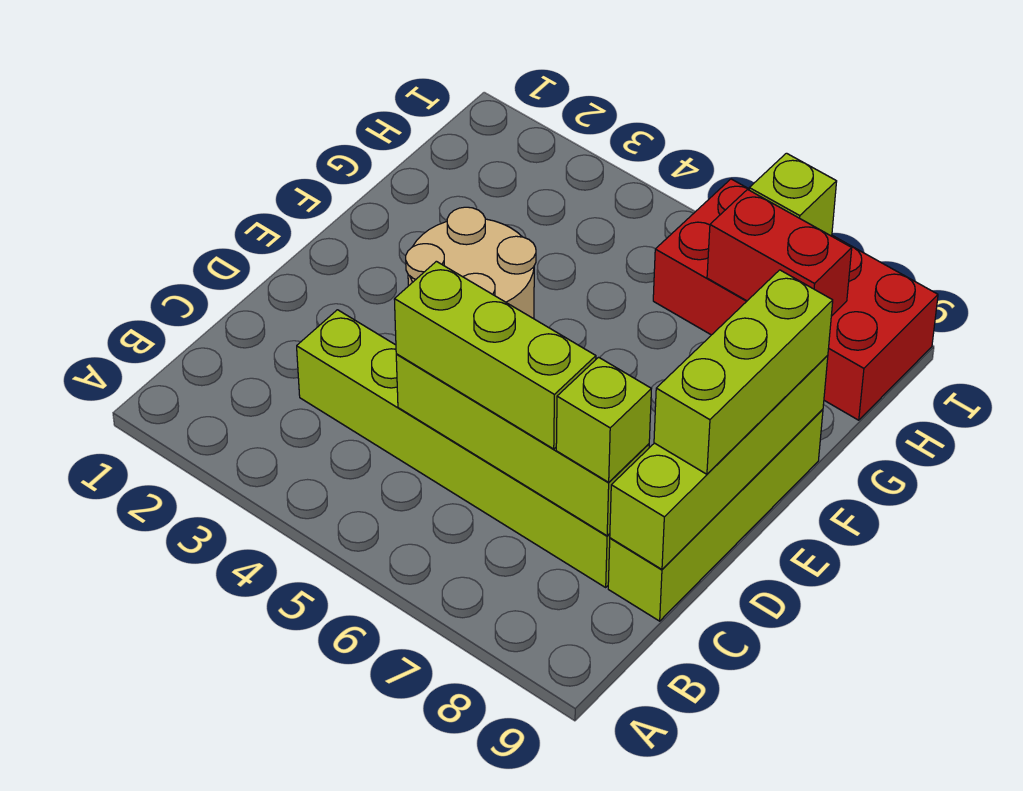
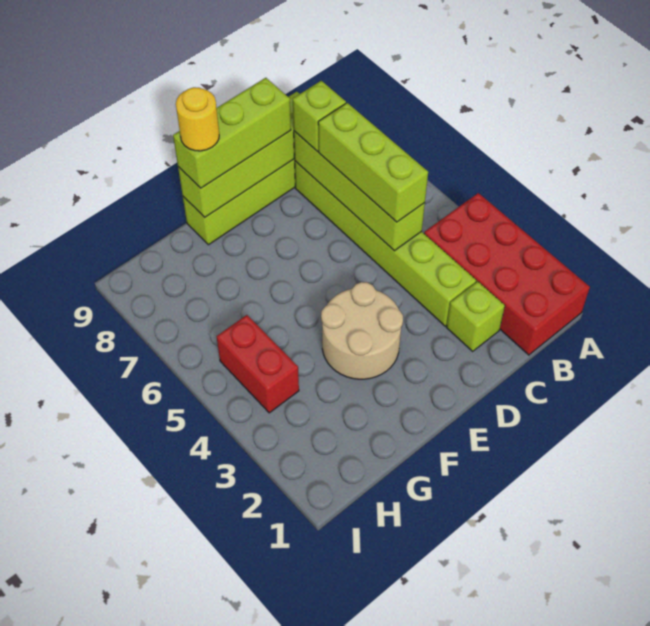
none -> yellow 1x1 round brick [176,87,219,151]
red 2x4 brick [653,179,938,420] -> red 2x4 brick moved to [424,193,590,355]
red 1x2 brick [707,190,852,316] -> red 1x2 brick moved to [217,315,299,413]
lime 1x1 brick [749,153,837,236] -> lime 1x1 brick moved to [446,282,505,351]

